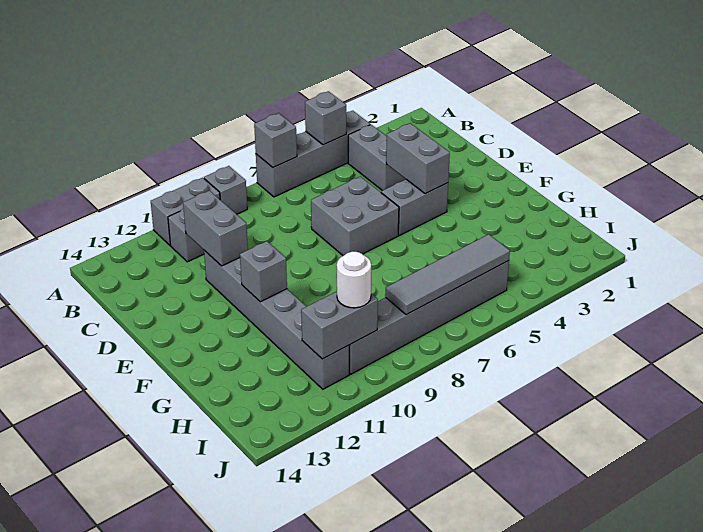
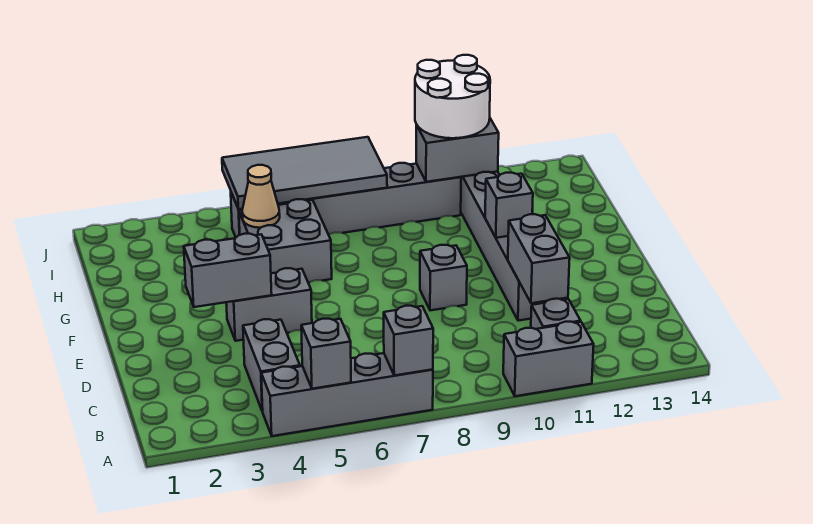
grey 1x1 brick [204,166,247,214] -> grey 1x1 brick moved to [420,245,467,310]
grey 1x2 brick [386,123,450,194] -> grey 1x2 brick turned to [184,234,272,307]
grey 2x2 brick [311,176,399,255] -> grey 2x2 brick moved to [239,199,332,283]
none -> tan 1x1 cone [242,165,280,228]
grey 1x4 tile [385,234,510,315] -> grey 2x4 tile [222,137,387,209]
white 1x1 round brick [337,251,371,308] -> white 2x2 round brick [415,55,490,138]

